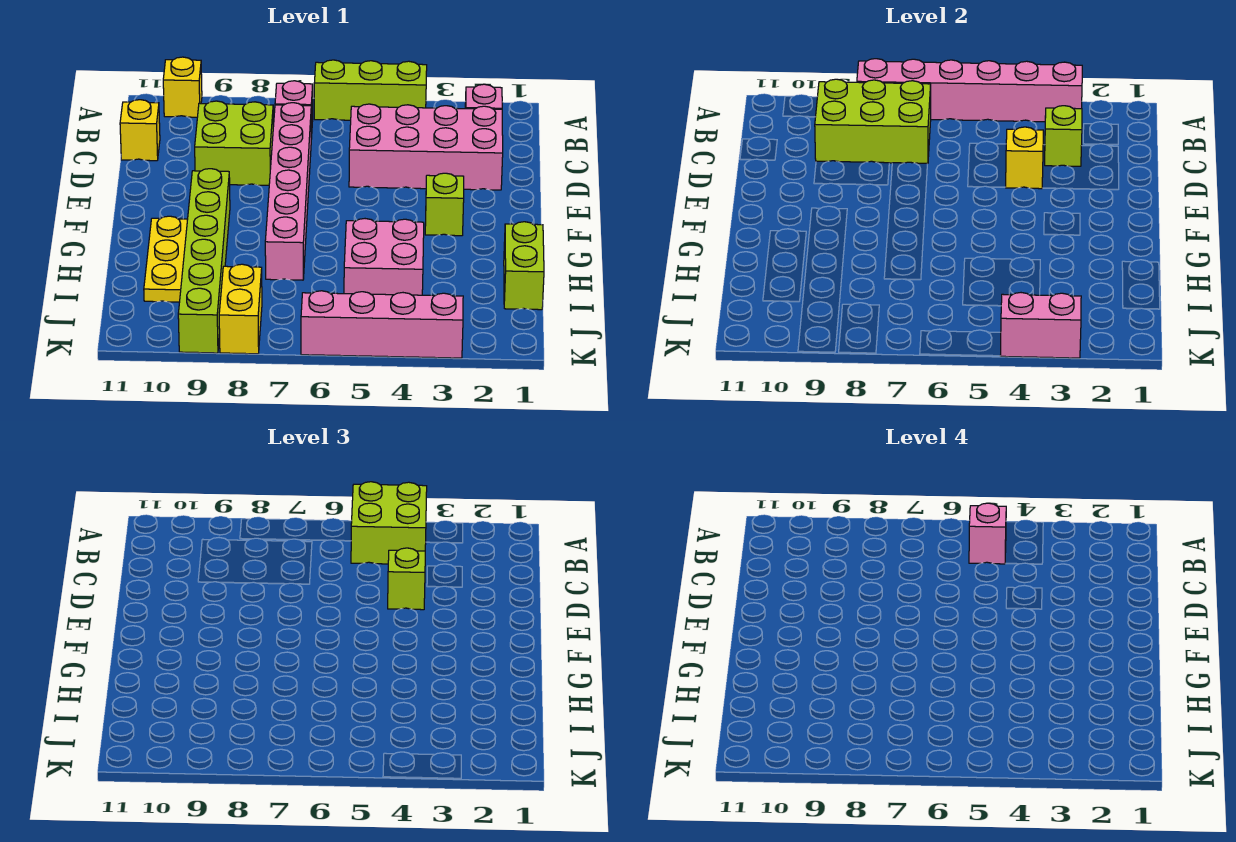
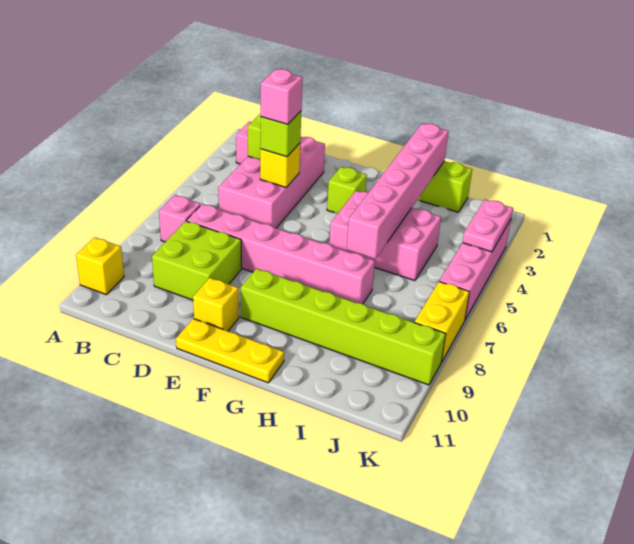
pink 1x6 brick [857,59,1082,122] -> pink 1x6 brick moved to [347,124,449,259]
lime 1x3 brick [314,60,427,120] -> none
lime 2x2 brick [351,482,427,564] -> none
pink 1x1 brick [969,503,1006,564] -> pink 1x1 brick moved to [261,69,303,124]
lime 2x3 brick [815,79,931,164] -> none
yellow 1x1 brick [120,100,160,161] -> yellow 1x1 brick moved to [193,278,239,331]
yellow 1x3 plate [144,216,188,302] -> yellow 1x3 plate moved to [176,319,284,383]
pink 2x2 brick [344,219,424,295] -> pink 2x3 brick [329,191,441,281]
yellow 1x2 brick [219,264,262,354] -> yellow 1x2 brick turned to [415,282,469,362]
pink 1x2 brick [1000,293,1081,358] -> pink 1x2 plate [463,200,513,252]

